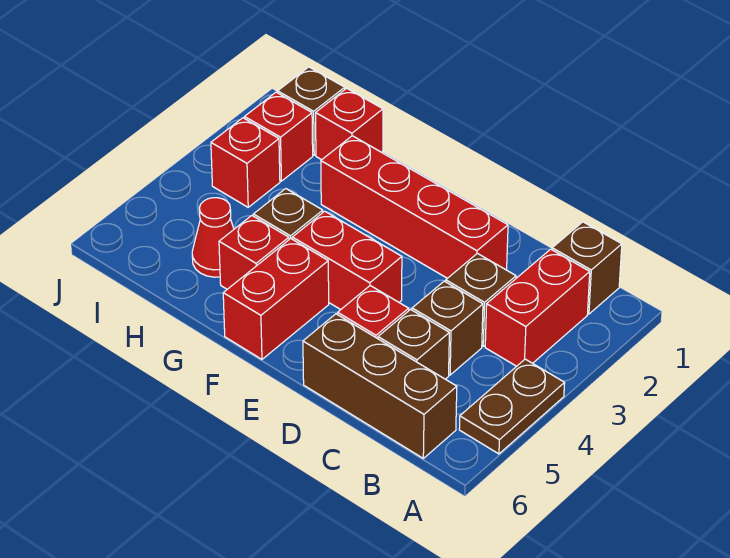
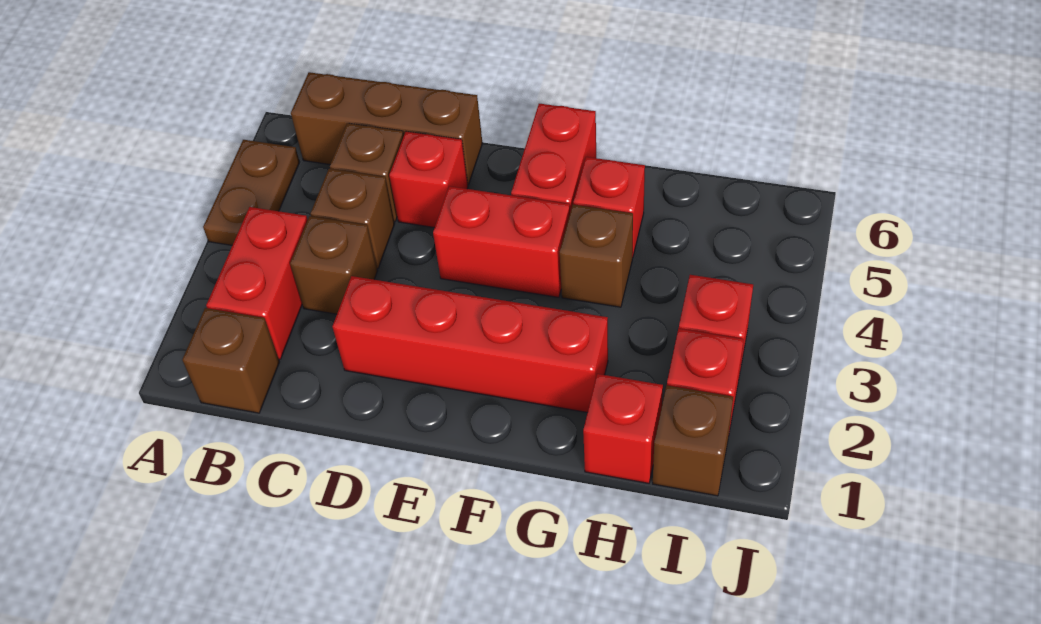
red 1x1 cone [192,198,234,277] -> none

